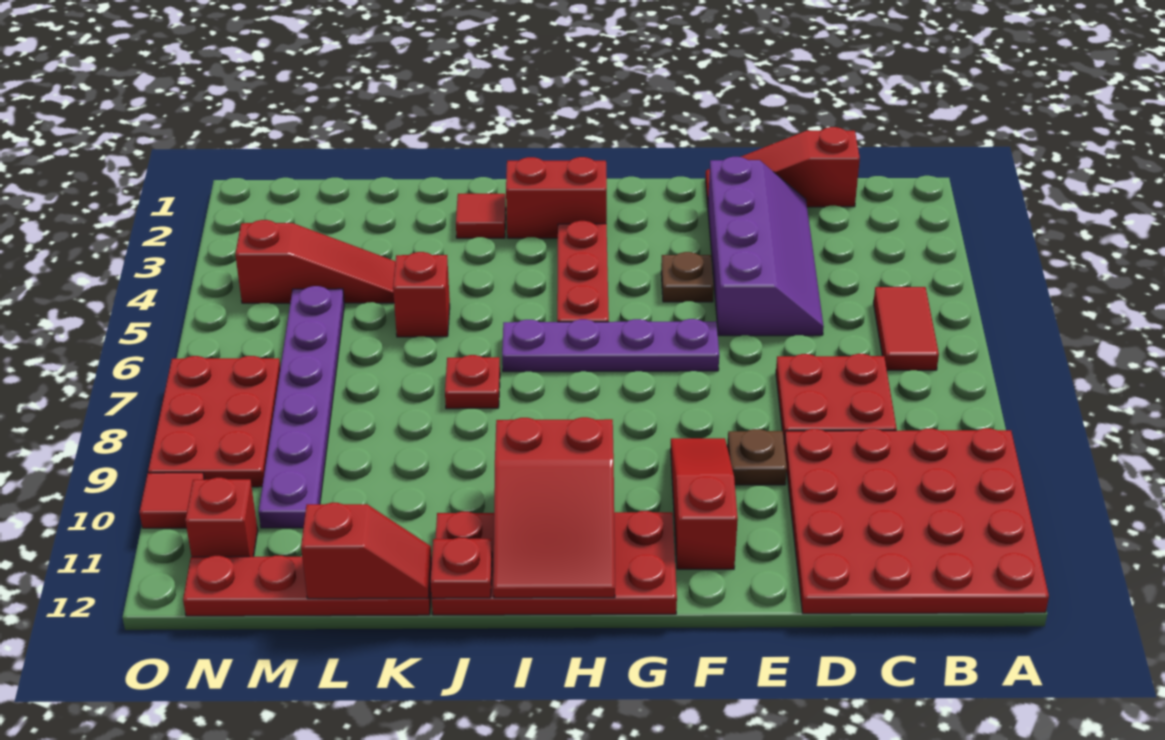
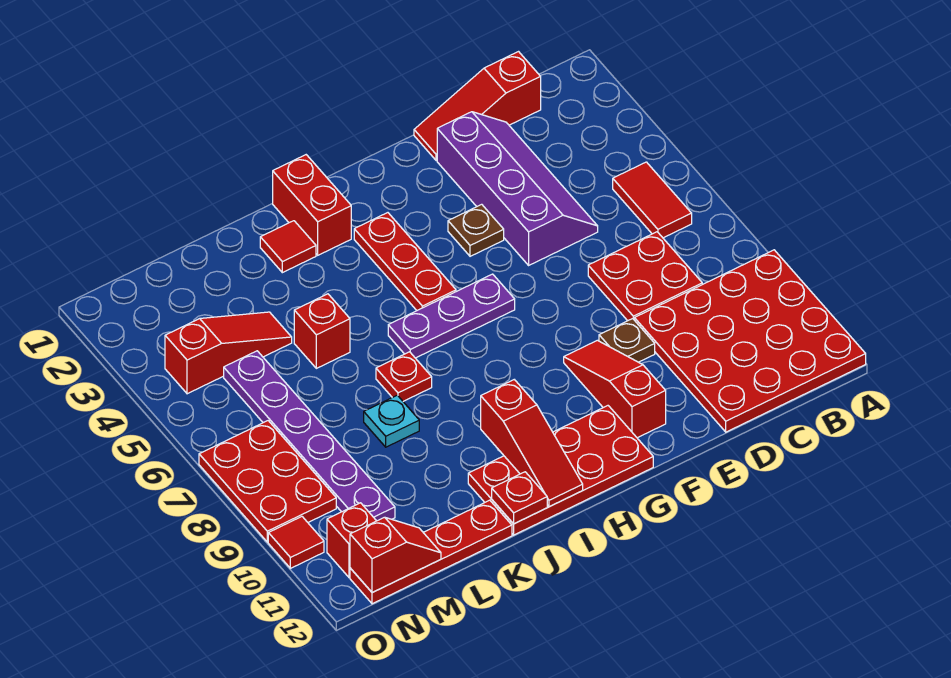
purple 1x4 plate [502,319,719,372] -> purple 1x3 plate [388,274,515,358]
red 1x2 brick [506,157,607,238] -> red 1x2 brick turned to [273,155,351,255]
red 2x3 slope [493,417,615,598] -> red 1x3 slope [481,380,583,507]
none -> cyan 1x1 plate [364,395,419,447]
red 1x2 slope [301,503,431,599] -> red 1x2 slope moved to [350,517,441,593]

